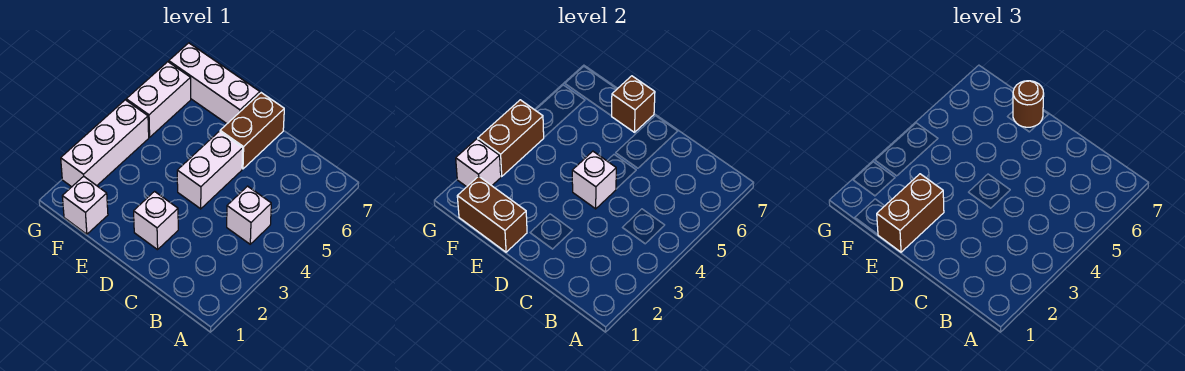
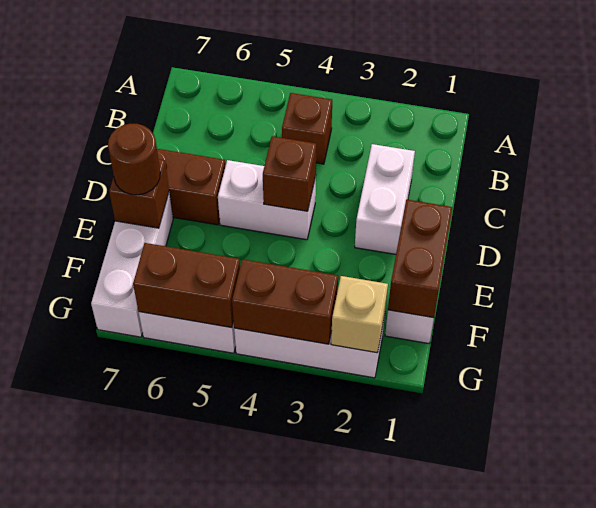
white 1x1 brick [227,186,271,244] -> brown 1x1 brick [282,93,332,164]
white 1x1 brick [134,192,178,250] -> white 1x2 brick [355,144,415,254]
white 1x1 brick [572,151,616,209] -> brown 1x1 brick [263,136,316,211]
brown 1x2 brick [877,174,944,252] -> brown 1x2 brick moved to [133,243,240,328]
white 1x1 brick [456,139,501,187] -> tan 1x1 brick [331,276,388,353]

